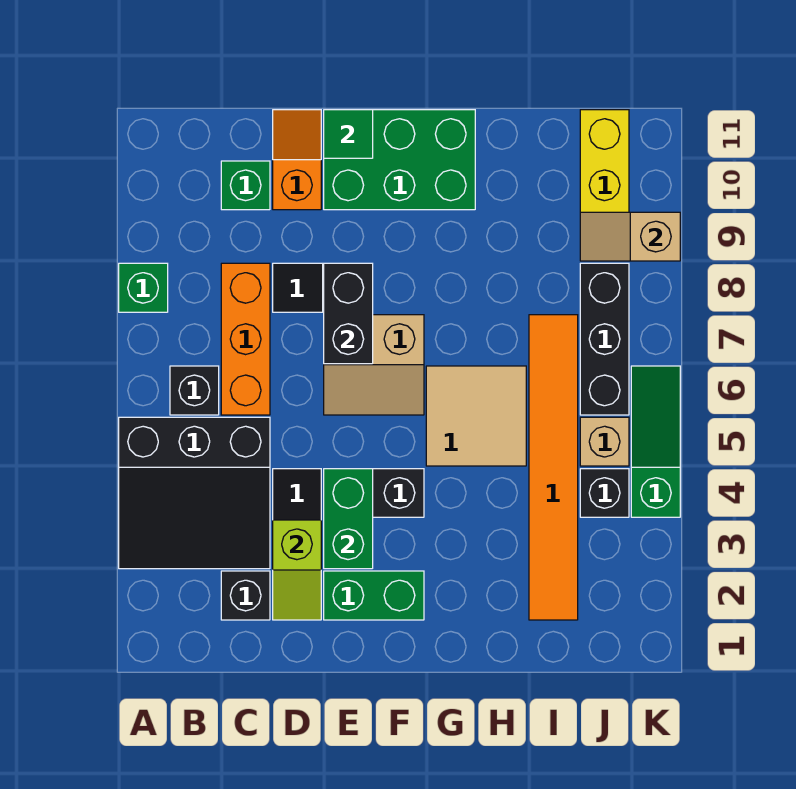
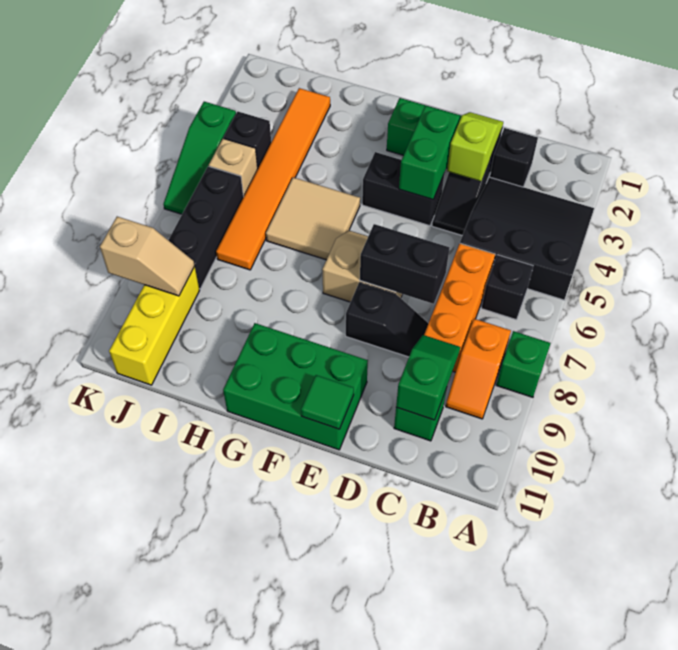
none -> green 1x2 slope [396,335,460,420]
orange 1x2 slope [273,110,321,210] -> orange 1x2 slope moved to [446,319,511,419]
black 1x2 brick [324,263,373,364] -> black 1x2 brick turned to [360,224,450,304]

